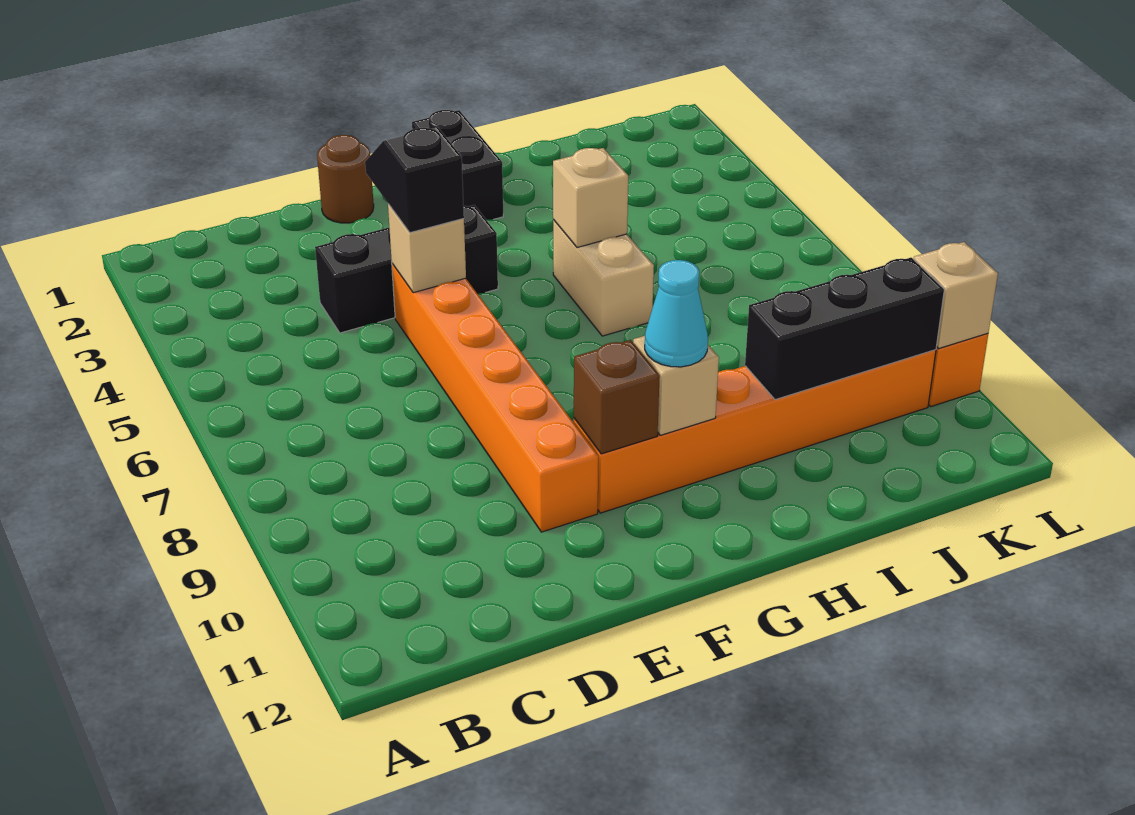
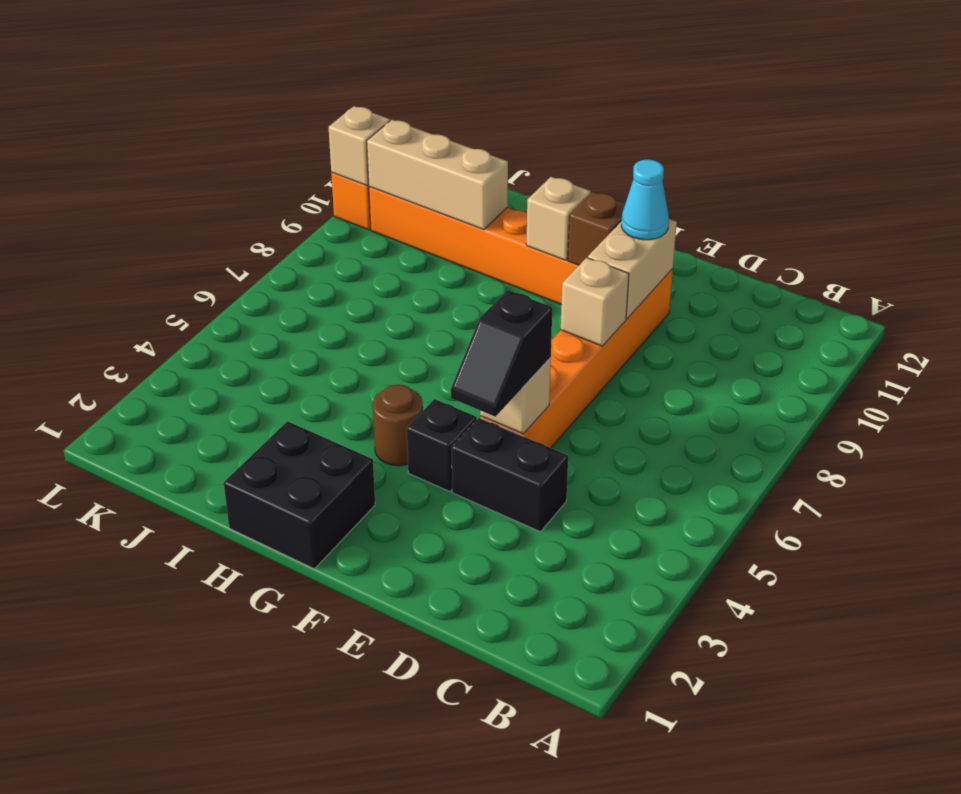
brown 1x1 round brick [317,135,374,223] -> brown 1x1 round brick moved to [373,385,423,466]
black 1x2 brick [412,110,503,220] -> black 2x2 brick [224,421,375,569]
cyan 1x1 cone [645,260,708,367] -> cyan 1x1 cone moved to [621,159,669,240]
tan 1x2 brick [553,219,654,336] -> tan 1x2 brick moved to [588,219,677,319]
tan 1x1 brick [553,148,628,248] -> tan 1x1 brick moved to [561,258,629,346]
black 1x3 brick [745,258,944,400] -> tan 1x3 brick [367,120,508,230]

